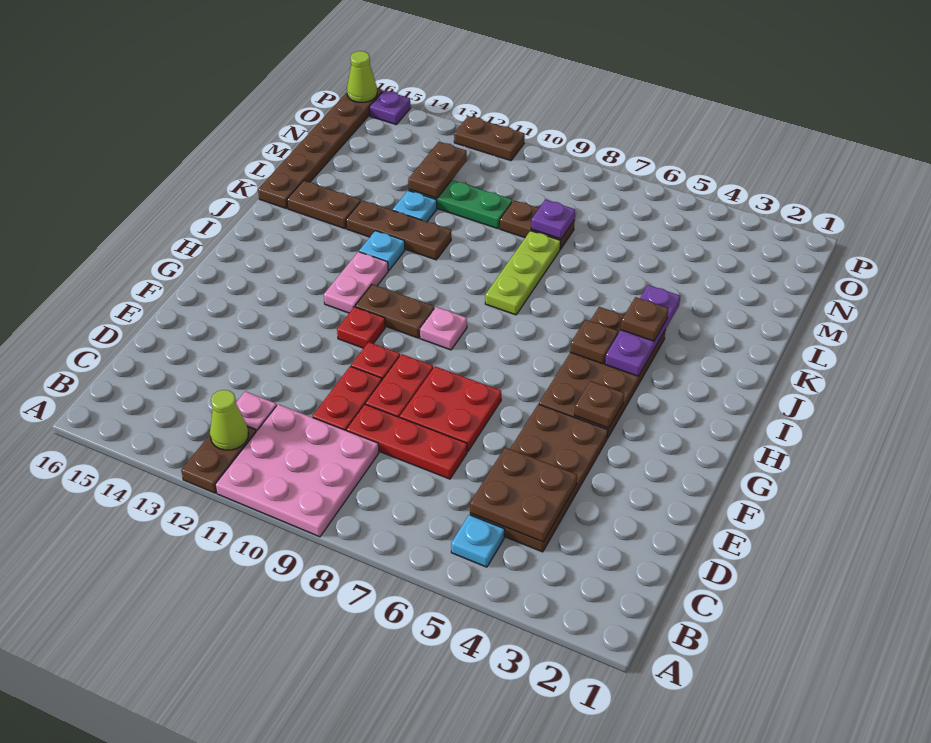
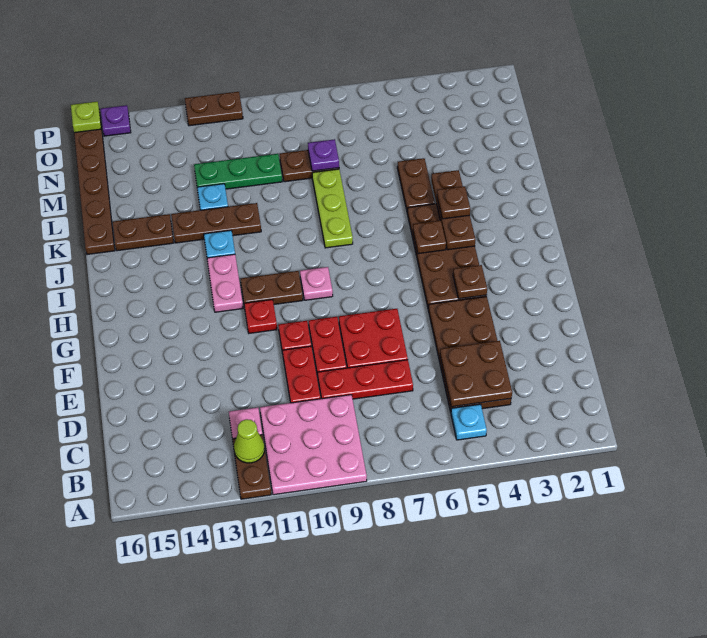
purple 1x3 plate [605,285,680,376] -> brown 1x3 plate [431,170,475,250]
brown 1x2 plate [408,142,467,198] -> brown 1x2 plate moved to [397,158,435,211]
lime 1x1 cone [347,51,377,102] -> lime 1x1 plate [71,102,101,133]

